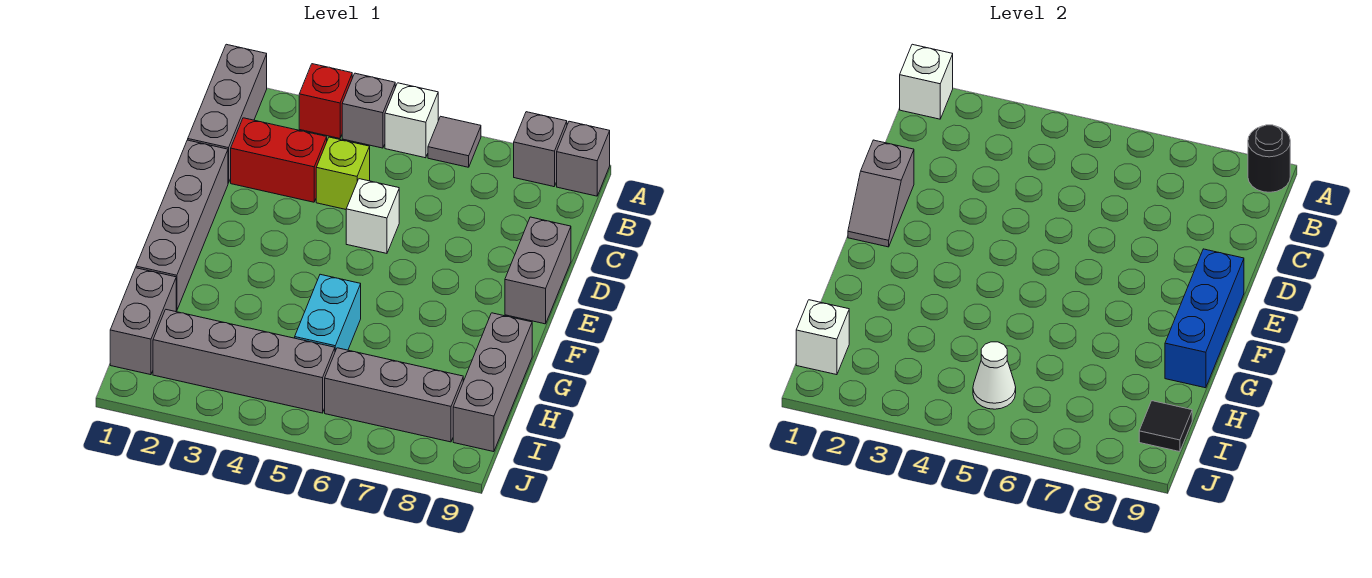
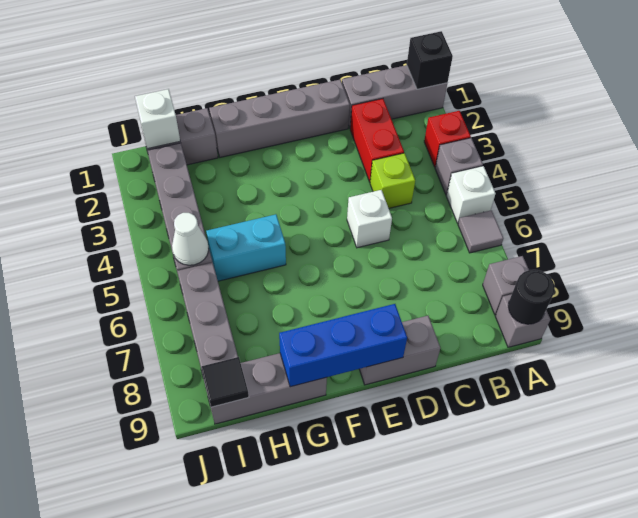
white 1x1 brick [900,44,953,119] -> black 1x1 brick [407,31,453,89]
grey 1x2 slope [848,140,914,247] -> none

